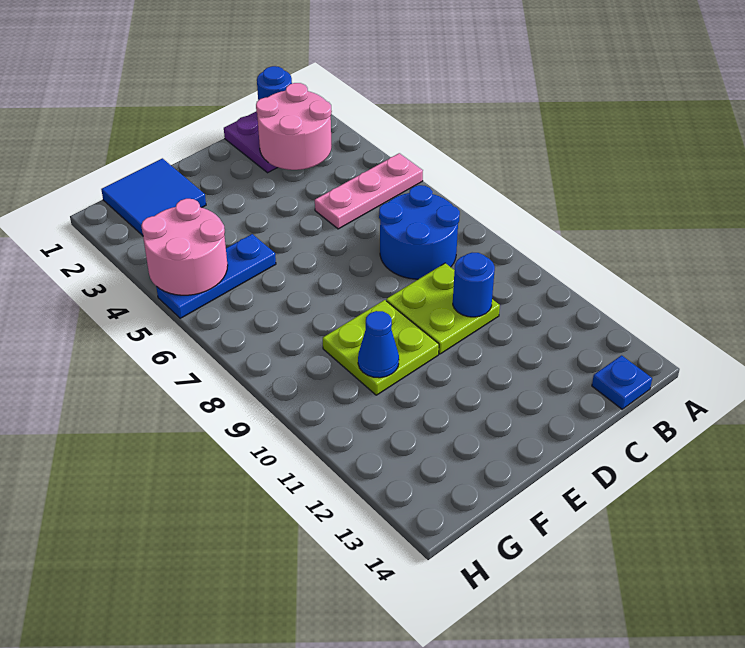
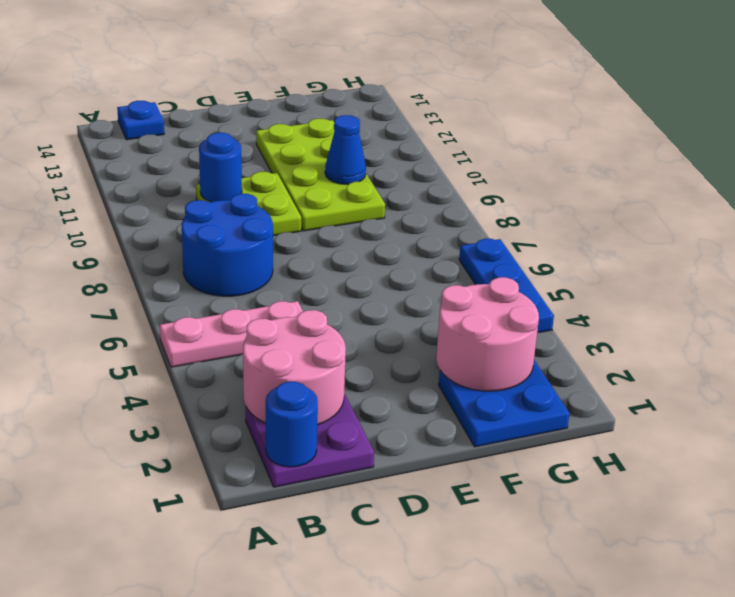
lime 2x2 plate [323,300,439,395] -> lime 2x4 plate [256,119,385,231]
blue 2x2 tile [101,158,206,236] -> blue 2x2 plate [439,360,569,447]
blue 1x3 plate [156,234,276,318] -> blue 1x3 plate turned to [459,239,554,333]
pink 2x2 round brick [141,199,228,295] -> pink 2x2 round brick moved to [436,277,539,391]

